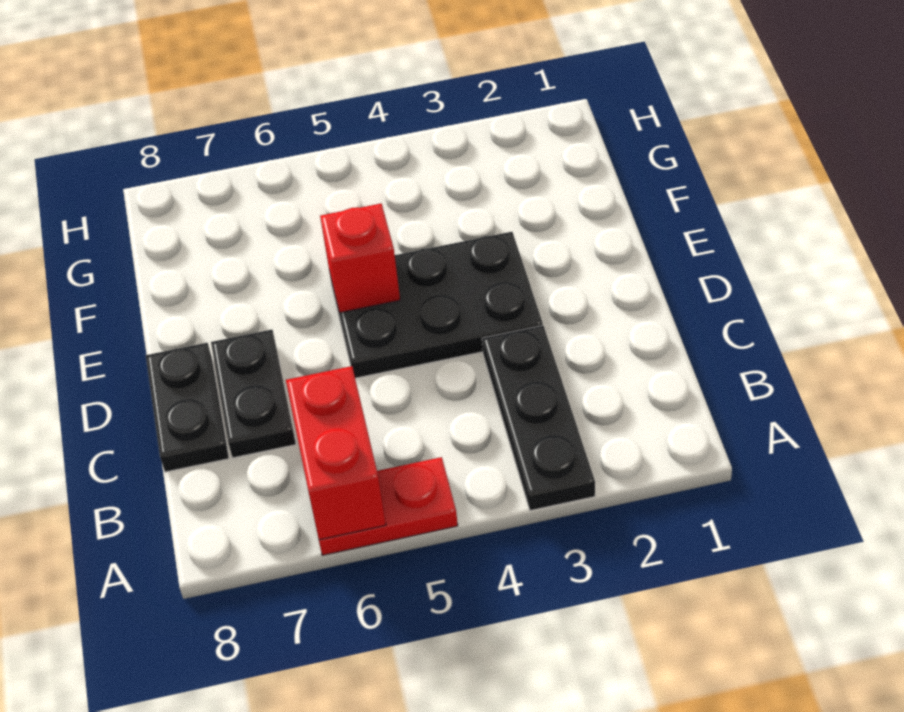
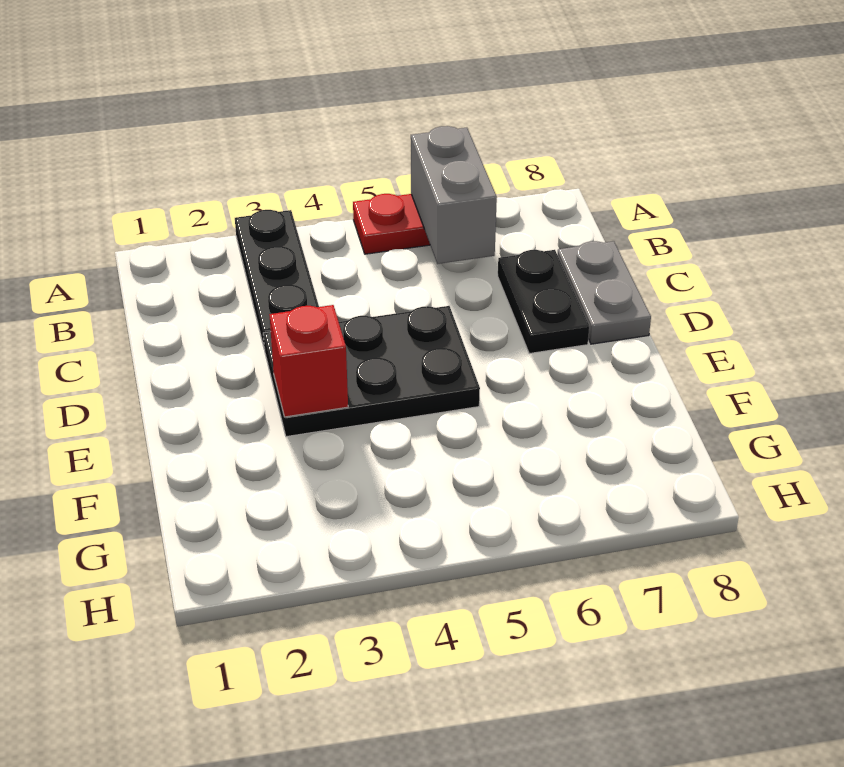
red 1x2 brick [286,366,386,540] -> grey 1x2 brick [411,126,497,264]
black 1x2 plate [146,343,229,472] -> grey 1x2 plate [558,241,651,344]
red 1x1 brick [320,204,400,313] -> red 1x1 brick moved to [269,305,348,417]

